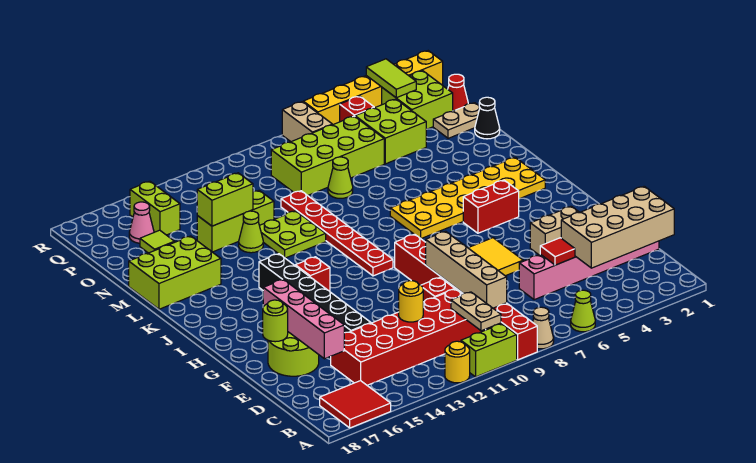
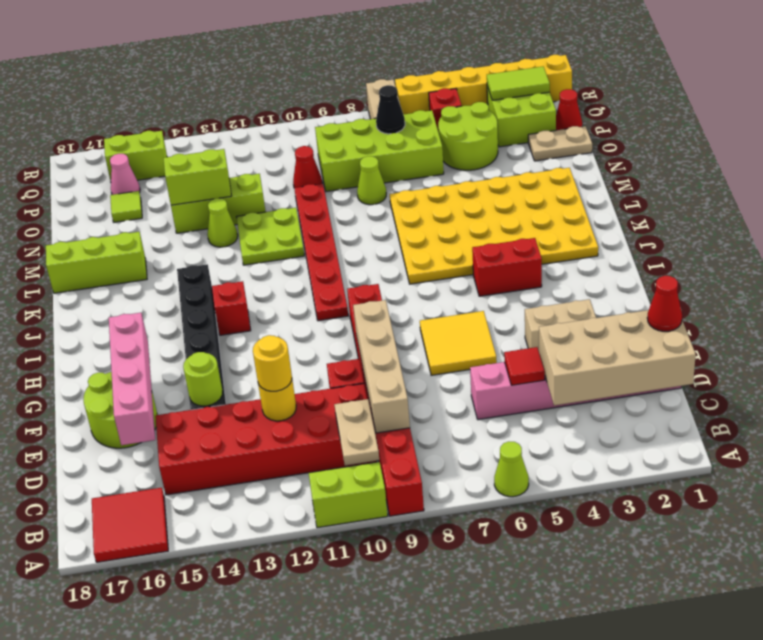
tan 1x1 cone [533,307,554,349] -> none
yellow 1x1 round brick [445,341,470,383] -> yellow 1x1 round brick moved to [253,335,292,391]
none -> red 1x1 cone [647,276,682,331]
lime 1x1 round brick [263,300,288,342] -> lime 1x1 round brick moved to [183,352,223,406]
yellow 2x6 plate [390,157,545,239] -> yellow 4x6 plate [390,168,598,284]
lime 2x3 brick [129,236,221,309] -> lime 1x3 brick [46,232,147,293]
black 1x1 cone [475,97,500,139] -> black 1x1 cone moved to [376,85,405,134]
lime 2x2 brick [355,99,426,164] -> lime 2x2 round brick [438,102,498,170]
none -> red 1x1 cone [293,146,322,188]
lime 1x2 brick [130,181,180,235] -> lime 1x2 brick turned to [104,131,167,181]
lime 1x2 tile [366,59,416,98] -> lime 1x2 tile turned to [487,67,550,100]

